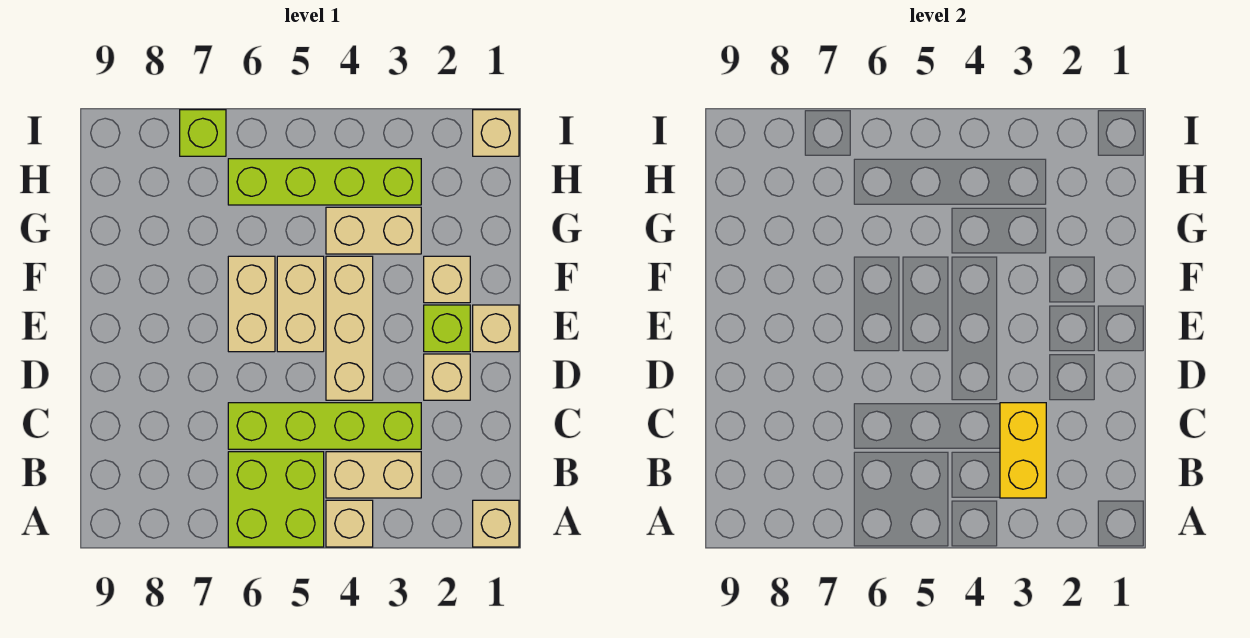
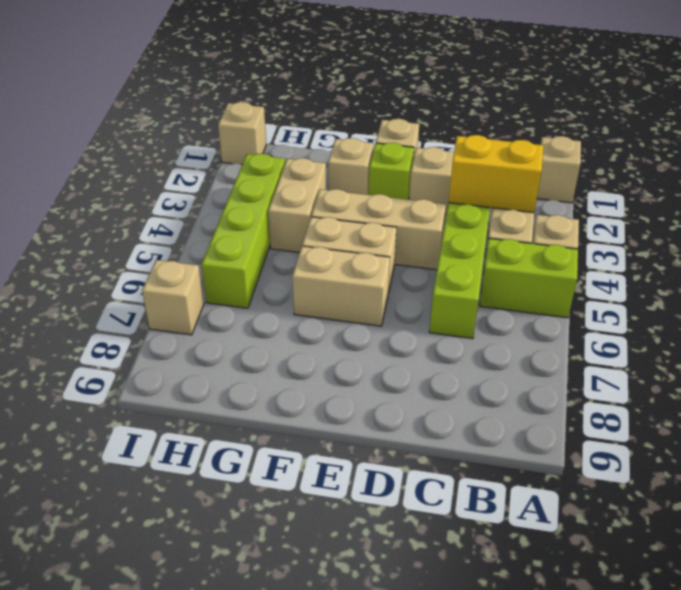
lime 2x2 brick [228,452,324,547] -> lime 1x2 brick [480,238,578,318]
lime 1x1 brick [180,110,226,156] -> tan 1x1 brick [142,260,204,335]

